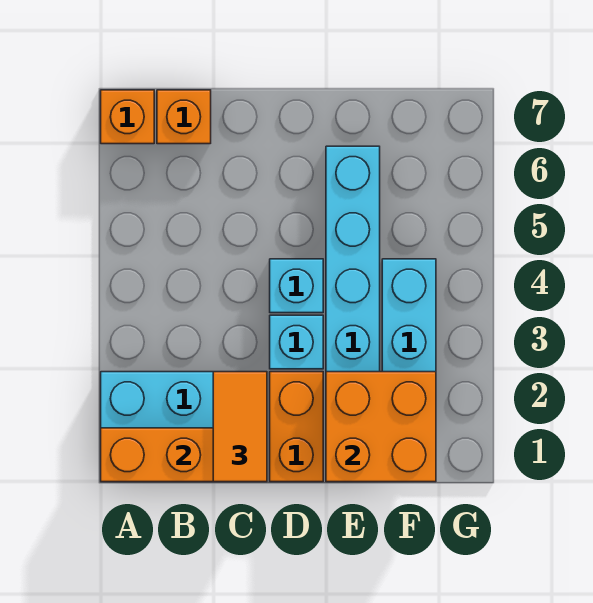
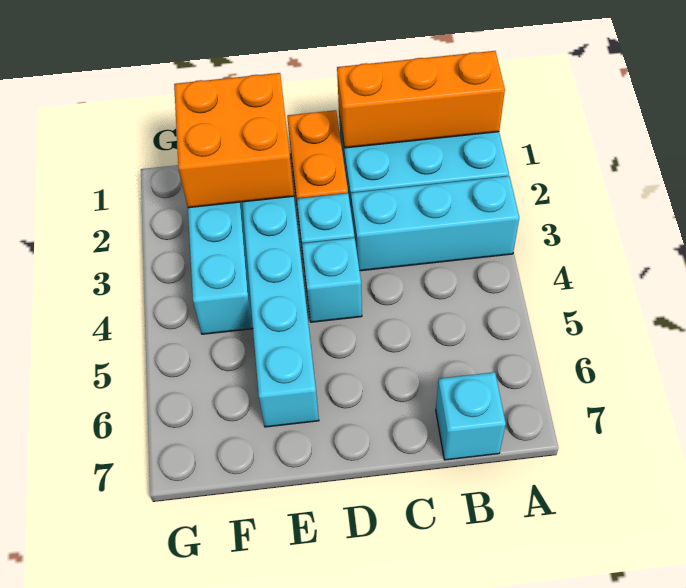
none -> cyan 1x3 brick [351,176,519,271]
orange 1x1 brick [101,90,154,144] -> none
orange 1x1 brick [157,90,211,144] -> cyan 1x1 brick [436,372,506,460]
orange 1x2 tile [213,372,267,482] -> none

